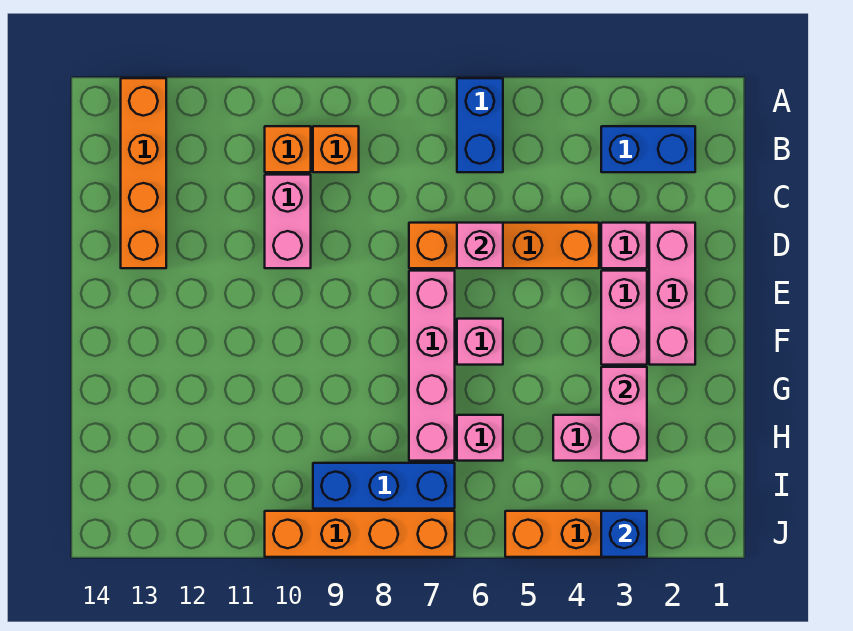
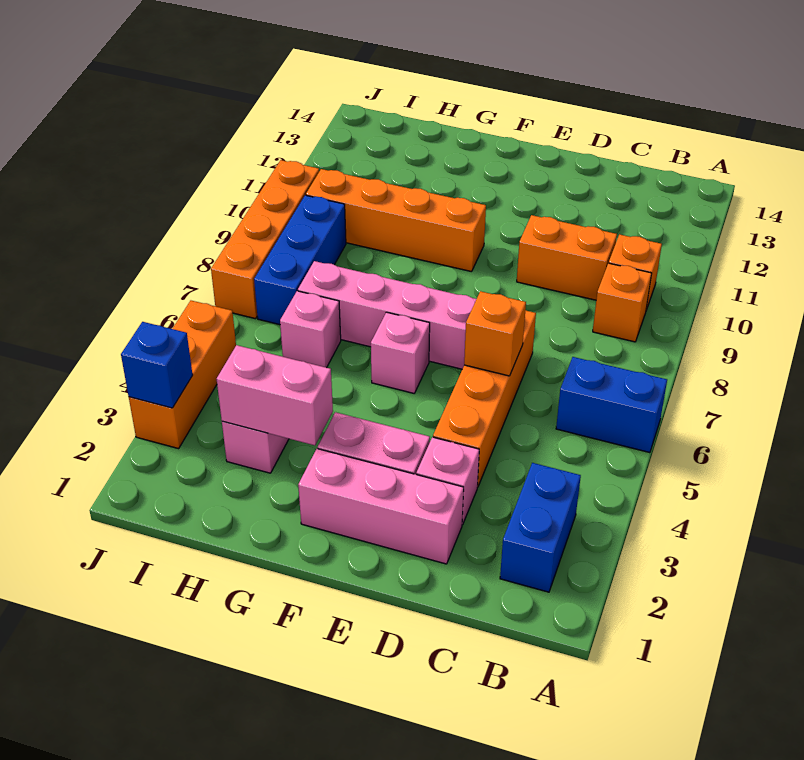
orange 1x4 brick [121,78,166,268] -> orange 1x4 brick moved to [306,169,486,272]
pink 1x2 brick [265,175,311,268] -> orange 1x2 brick [517,215,617,300]
pink 1x1 brick [457,223,503,268] -> orange 1x1 brick [464,291,526,376]

